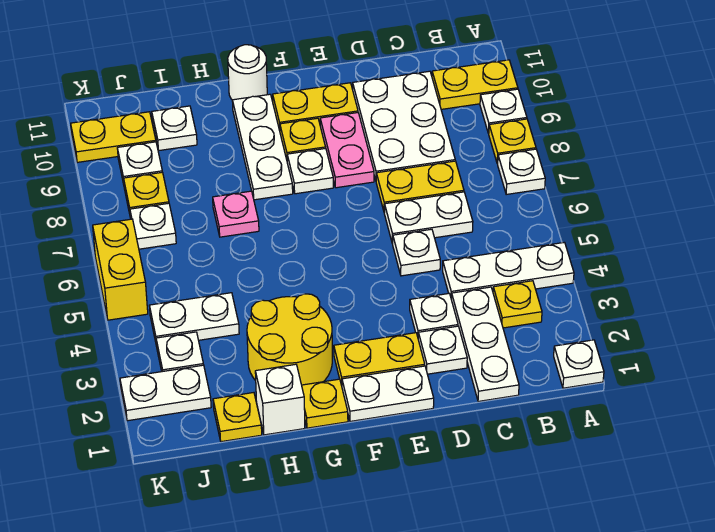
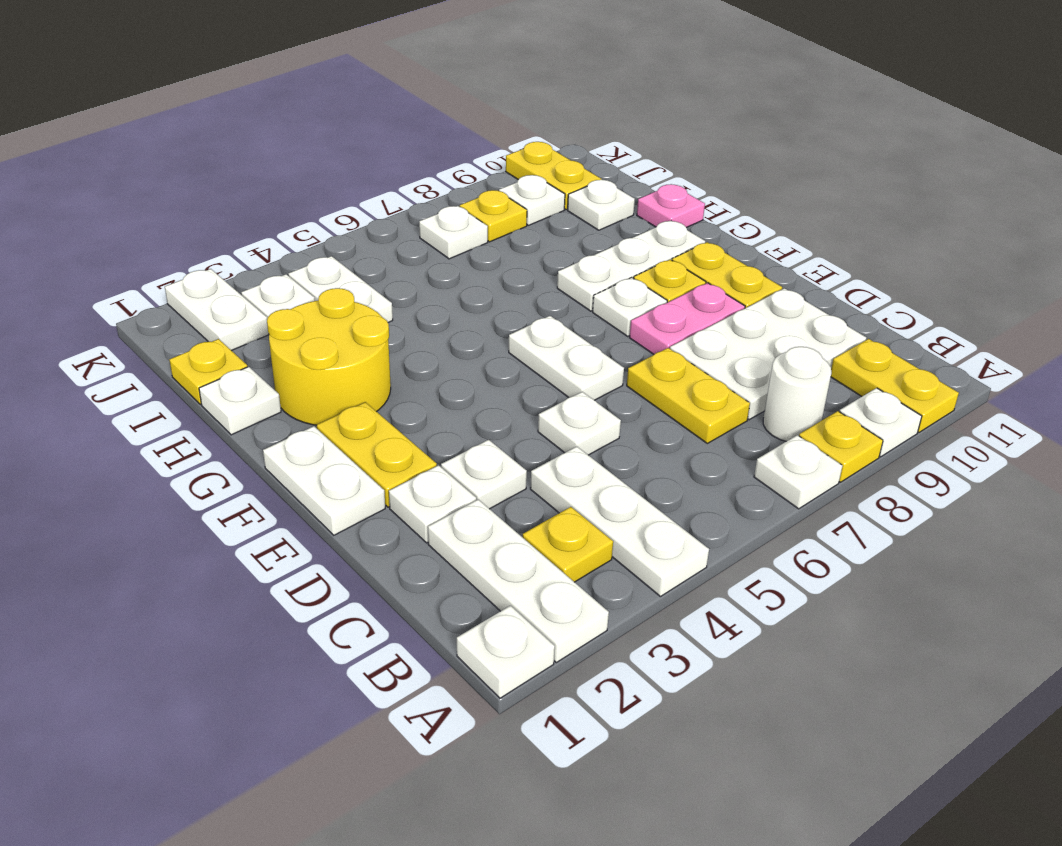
white 1x3 plate [451,287,519,401] -> white 1x3 plate turned to [428,499,609,663]
white 1x2 plate [384,192,473,244] -> white 1x2 plate moved to [509,316,624,400]
yellow 1x1 plate [302,379,348,428] -> none
white 1x1 round brick [228,45,267,100] -> white 1x1 round brick moved to [763,347,831,441]
white 1x1 brick [255,364,305,435] -> white 1x1 plate [199,367,281,435]
pink 1x1 plate [213,191,259,237] -> pink 1x1 plate moved to [637,184,705,228]
yellow 1x2 brick [93,219,148,320] -> none

